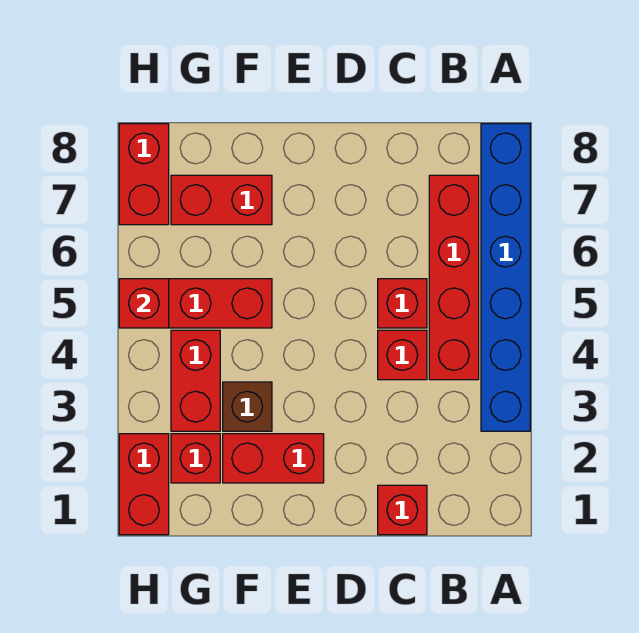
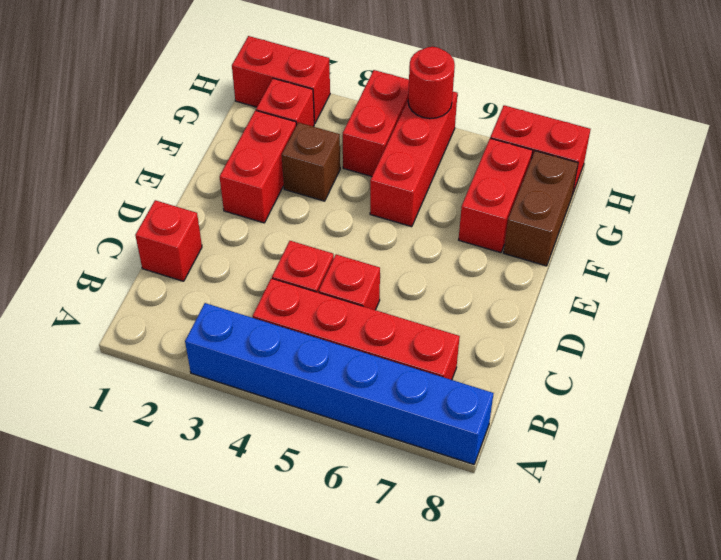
none -> brown 1x2 brick [504,151,578,266]
red 1x2 brick [171,330,220,431] -> red 1x2 brick turned to [343,70,409,177]
red 1x1 brick [119,279,169,328] -> red 1x1 round brick [408,47,455,119]

